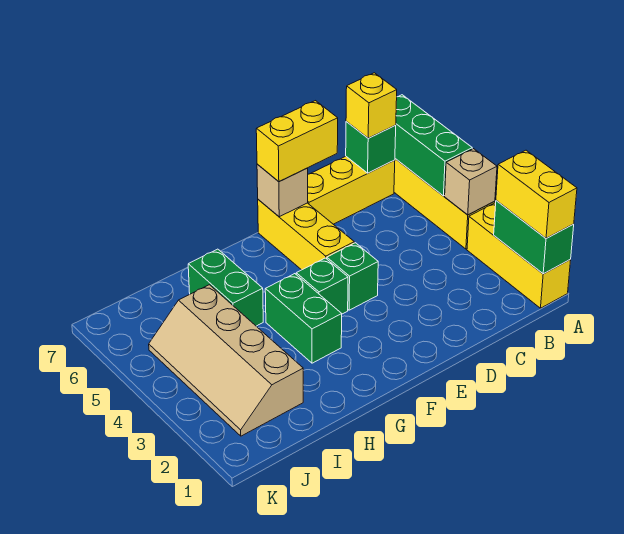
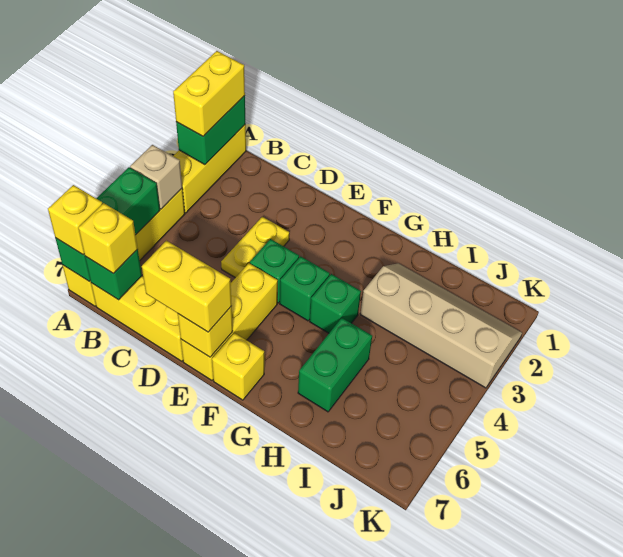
none -> yellow 1x1 brick [48,185,102,255]
none -> yellow 1x2 plate [221,217,289,278]
tan 1x1 brick [257,164,308,217] -> yellow 1x1 brick [178,306,233,357]
none -> yellow 1x1 brick [212,333,264,400]
green 1x2 brick [265,274,342,363] -> green 1x1 brick [310,274,361,333]
tan 2x4 slope [149,285,303,436] -> tan 2x4 slope turned to [360,263,522,388]

